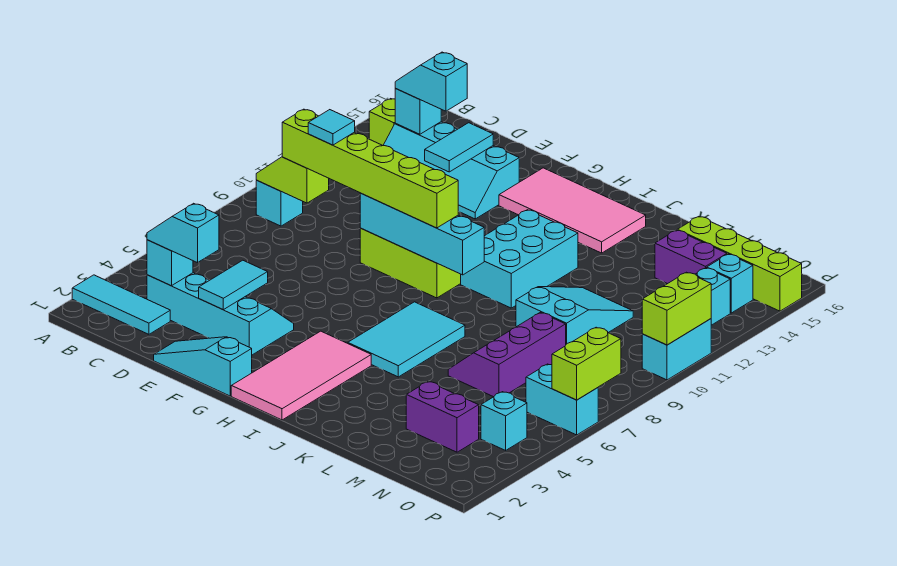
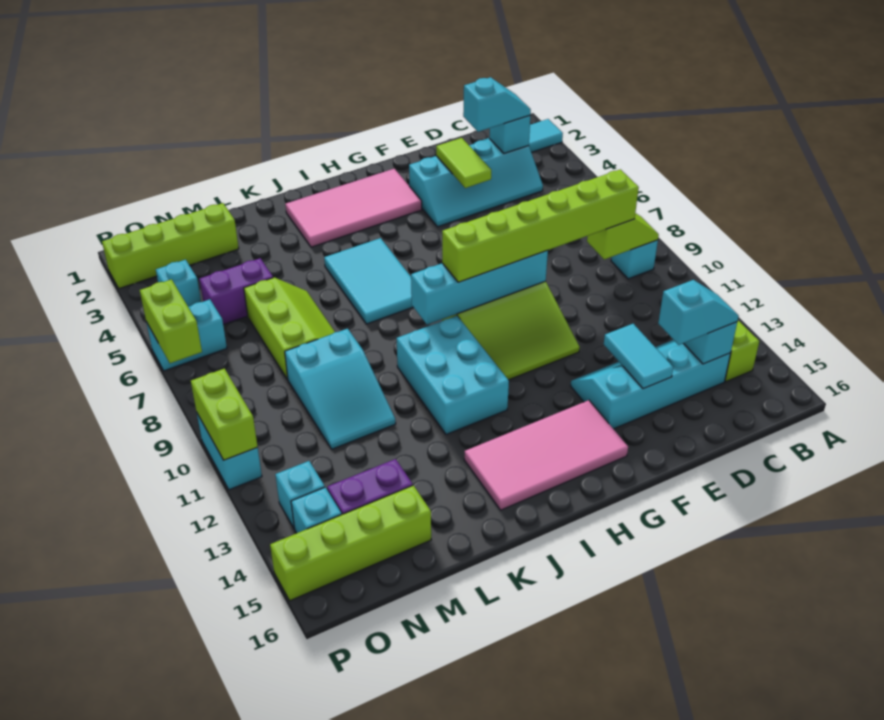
cyan 1x1 tile [308,110,355,145] -> none
cyan 1x3 slope [154,337,252,396] -> none
cyan 1x2 tile [199,260,268,310] -> lime 1x2 tile [436,138,491,188]
pink 2x4 tile [231,331,371,420] -> pink 2x4 tile turned to [285,169,422,247]
purple 2x3 slope [448,312,566,397] -> lime 2x3 slope [244,278,335,380]
none -> lime 1x4 brick [102,203,239,289]
purple 1x2 brick [406,382,479,452] -> purple 1x2 brick moved to [199,258,273,325]

